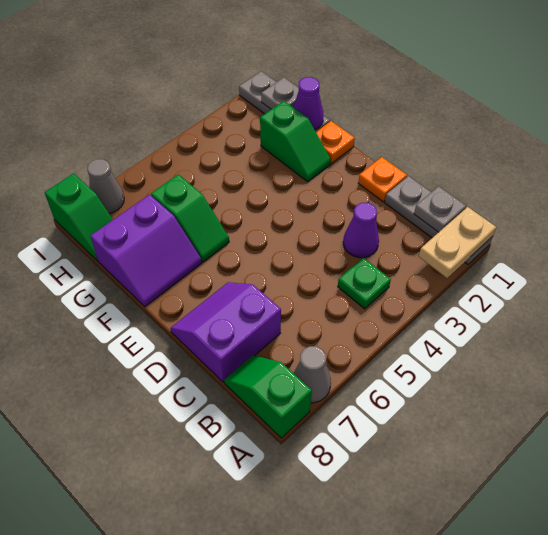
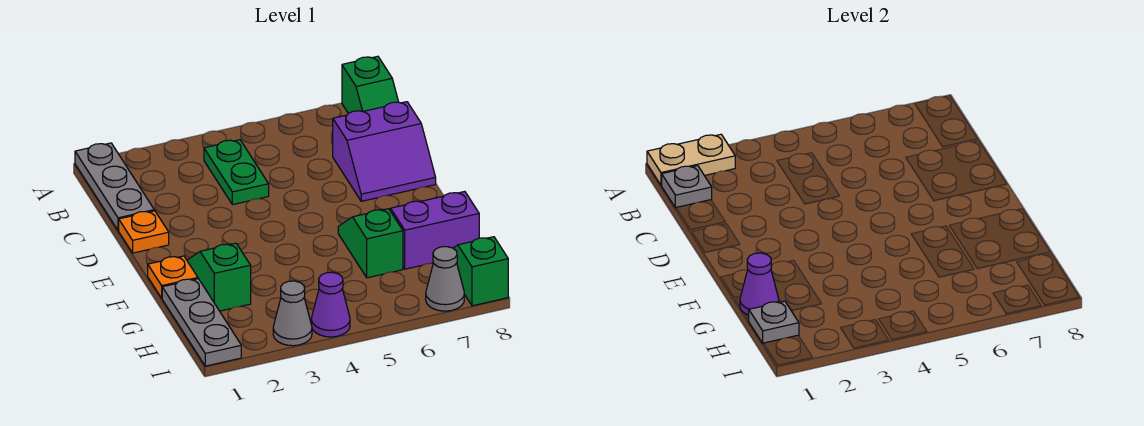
grey 1x1 cone [294,346,331,403] -> grey 1x1 cone moved to [273,281,312,346]
green 1x1 plate [338,258,391,309] -> green 1x2 plate [204,140,269,205]
purple 1x1 cone [343,203,379,258] -> purple 1x1 cone moved to [311,272,350,337]

